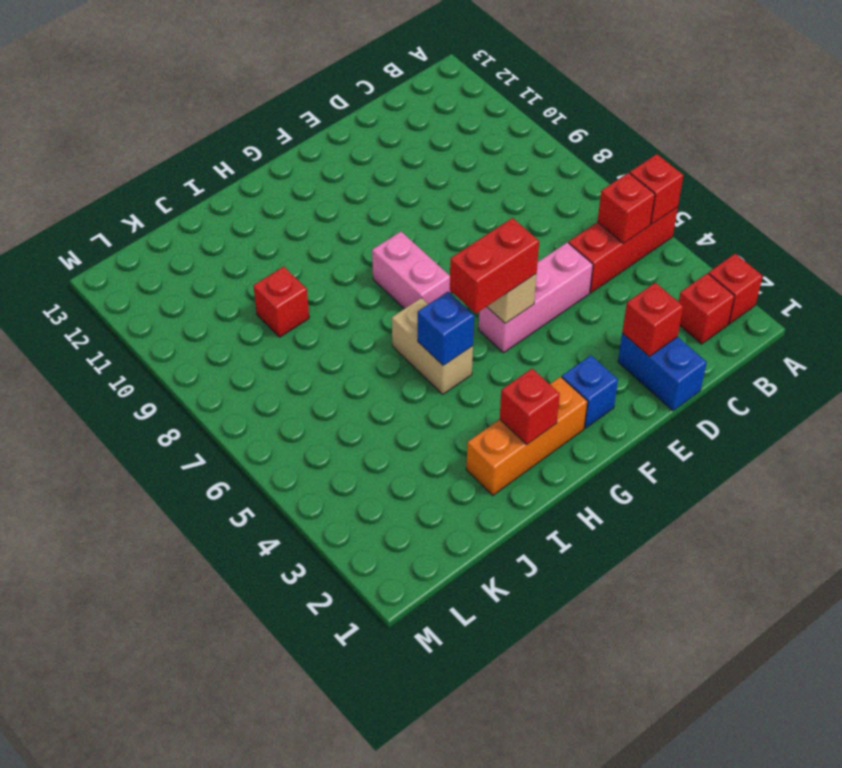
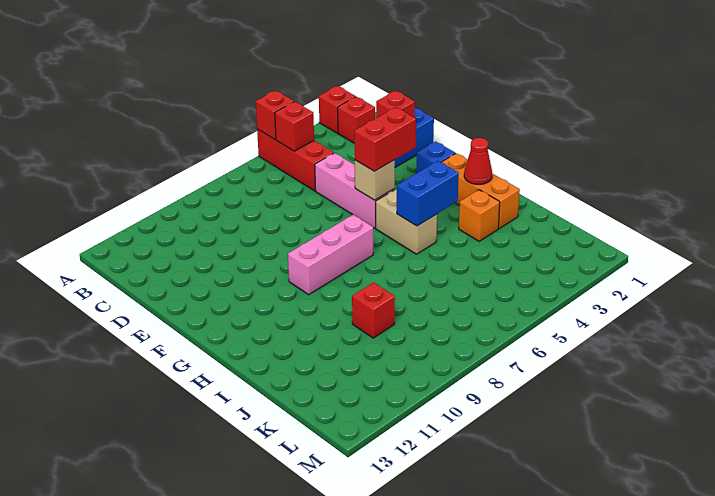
red 1x2 brick [450,218,539,313] -> red 1x2 brick turned to [354,107,416,171]
pink 1x2 brick [372,232,450,309] -> pink 1x3 brick [288,215,373,295]
red 1x1 brick [500,369,560,445] -> red 1x1 cone [464,138,492,184]
tan 1x2 brick [392,298,473,394] -> tan 1x2 brick turned to [376,189,437,254]
blue 1x1 brick [418,292,474,365] -> blue 1x2 brick [397,161,459,226]
none -> orange 1x1 brick [459,190,500,241]

